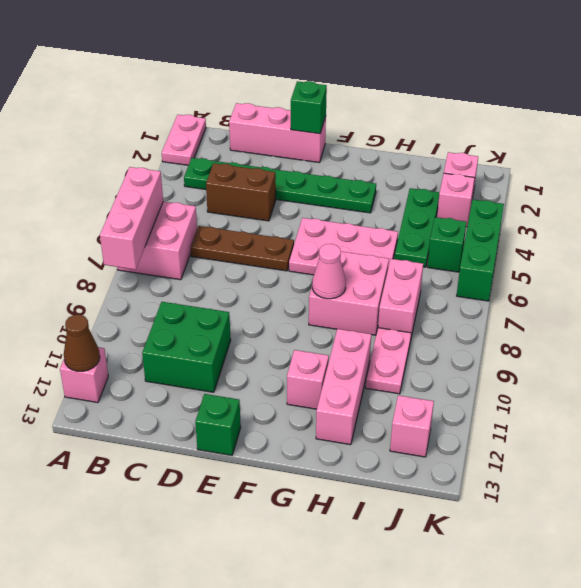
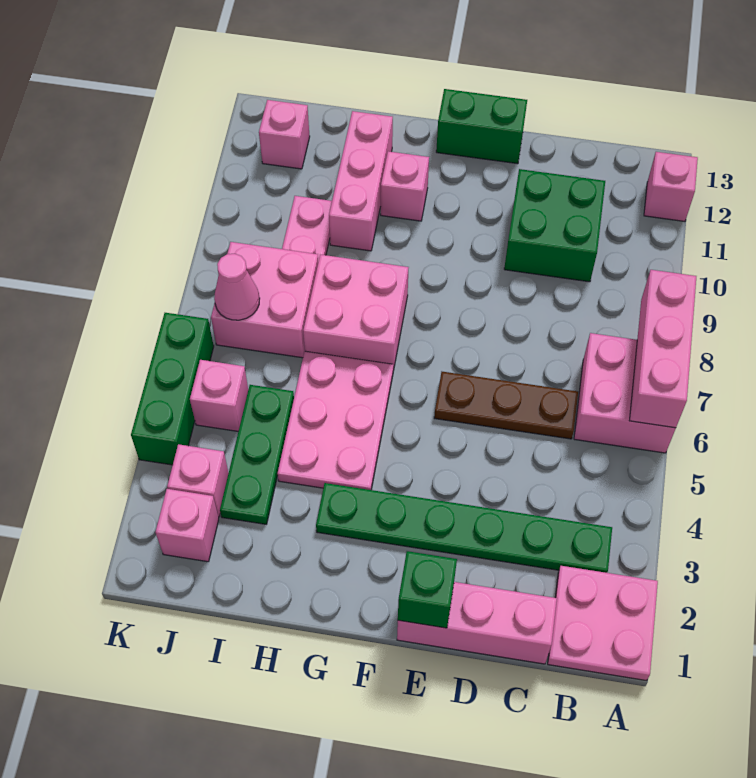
pink 1x2 plate [162,115,206,165] -> pink 2x2 plate [548,566,658,681]
brown 1x1 cone [64,315,100,371] -> none
brown 1x2 brick [206,163,276,221] -> none
green 1x1 brick [195,394,241,455] -> green 1x2 brick [436,89,527,164]
pink 2x3 plate [289,218,398,275] -> pink 2x3 plate turned to [278,351,393,490]
pink 1x1 cone [312,244,346,299] -> pink 1x1 cone moved to [214,254,260,320]
pink 1x2 brick [378,259,423,337] -> pink 2x2 brick [211,242,318,358]
green 1x1 brick [427,217,466,272] -> pink 1x1 brick [190,360,248,431]

